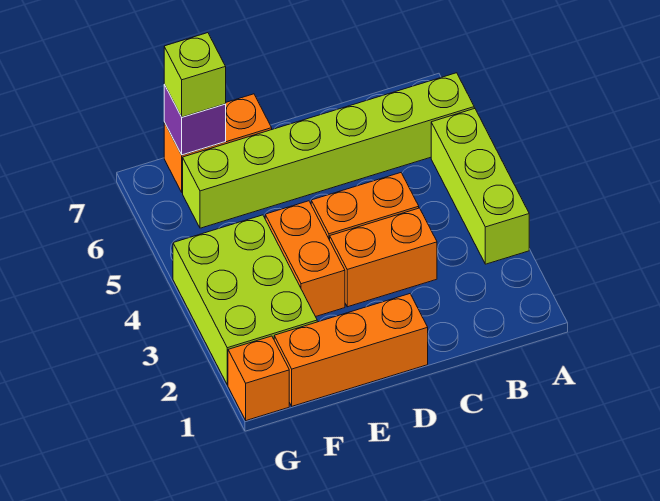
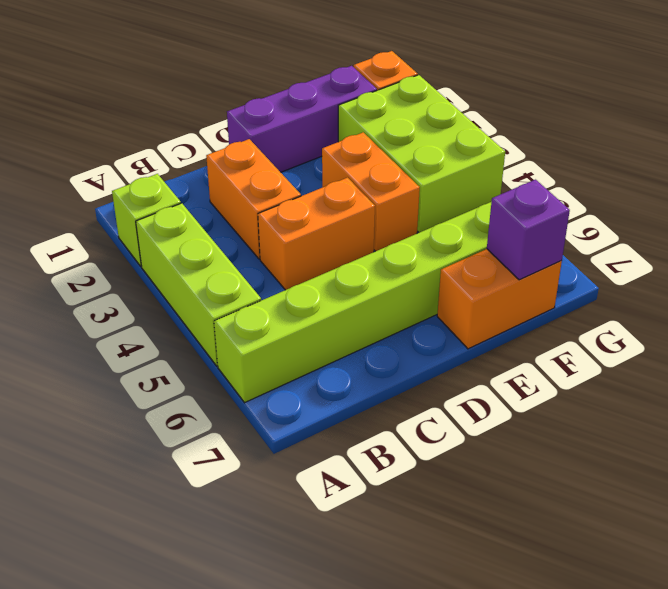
orange 1x2 brick [330,208,437,307] -> orange 1x2 brick turned to [206,139,301,259]
orange 1x3 brick [274,294,428,406] -> purple 1x3 brick [227,66,377,172]
lime 1x1 brick [164,33,226,117] -> lime 1x1 brick moved to [112,174,181,266]

